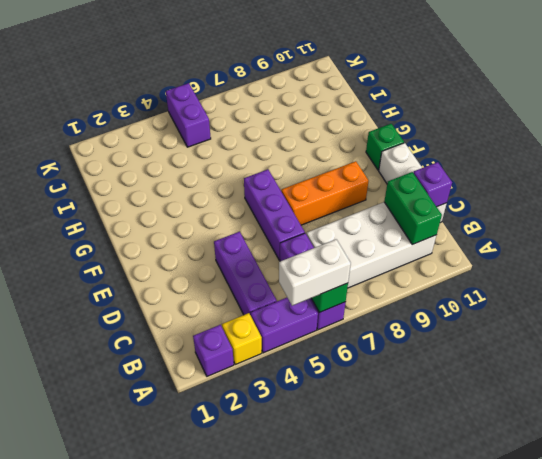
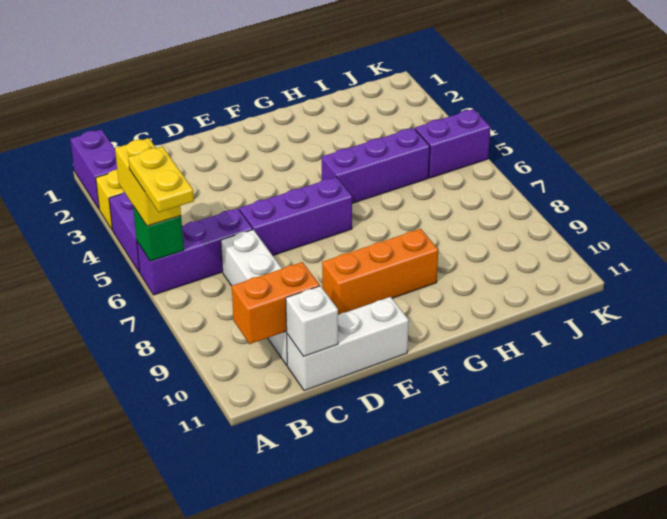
purple 1x1 brick [193,325,234,376] -> purple 1x2 brick [70,129,117,209]
white 1x2 brick [279,239,351,306] -> yellow 1x2 brick [115,138,181,226]
none -> yellow 1x2 plate [128,147,194,212]
purple 1x3 brick [214,232,277,315] -> purple 1x3 brick moved to [322,128,430,203]
white 2x4 brick [307,202,436,288] -> white 1x4 brick [221,230,287,365]
green 1x2 brick [384,172,442,245] -> orange 1x2 brick [232,262,320,344]
purple 1x1 brick [413,162,452,207] -> white 1x1 brick [286,286,338,356]
orange 1x3 brick [281,161,369,225] -> orange 1x3 brick turned to [322,229,438,315]
green 1x1 brick [366,124,404,170] -> none

